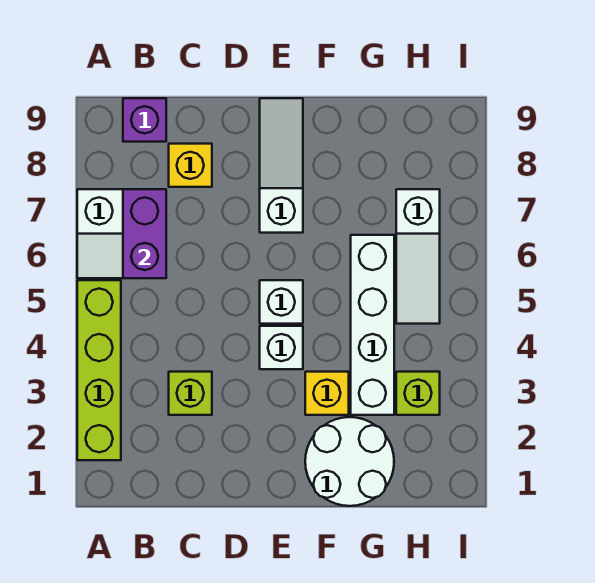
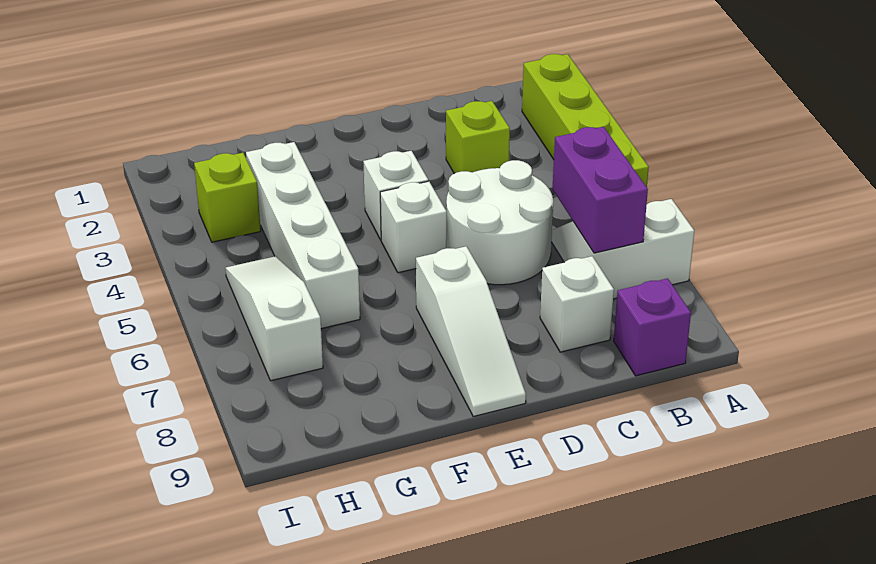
yellow 1x1 brick [169,144,212,187] -> white 1x1 brick [540,256,614,352]
white 2x2 round brick [305,417,394,506] -> white 2x2 round brick moved to [446,160,553,285]
yellow 1x1 brick [305,372,349,415] -> none

